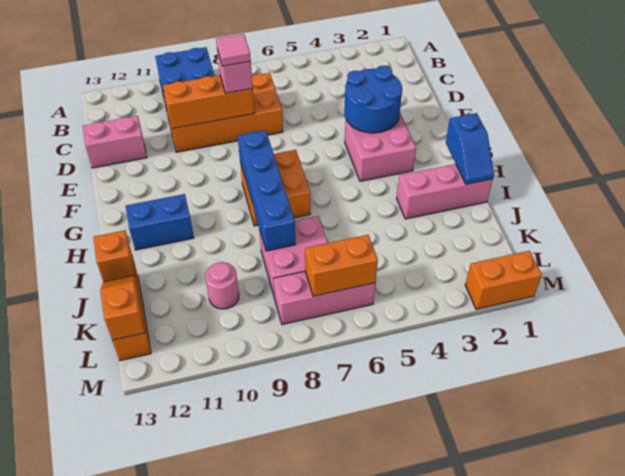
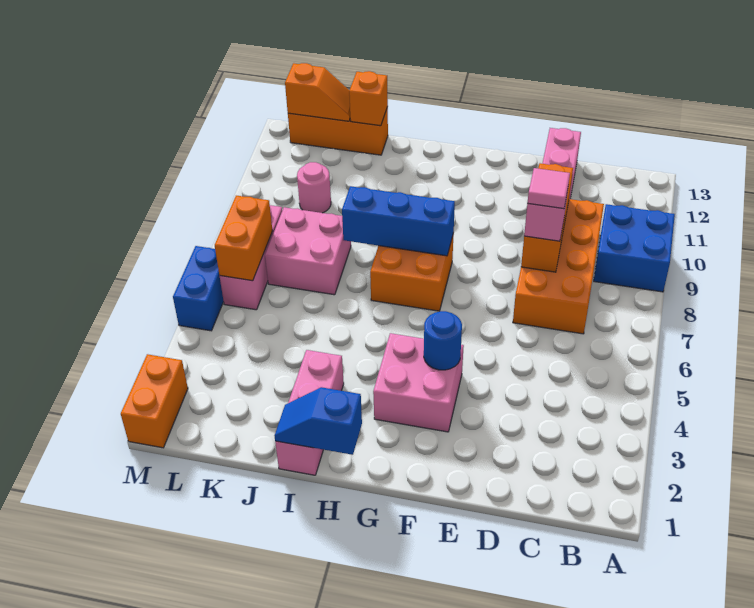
blue 2x2 round brick [344,66,402,133] -> blue 1x1 round brick [424,311,462,370]
blue 1x4 brick [238,130,296,251] -> blue 1x3 brick [342,186,455,256]
blue 1x2 brick [125,194,194,250] -> blue 1x2 brick moved to [173,246,224,331]

